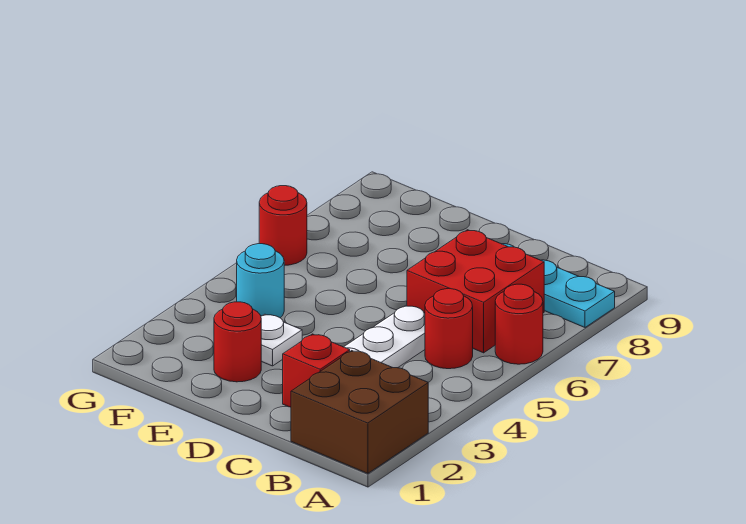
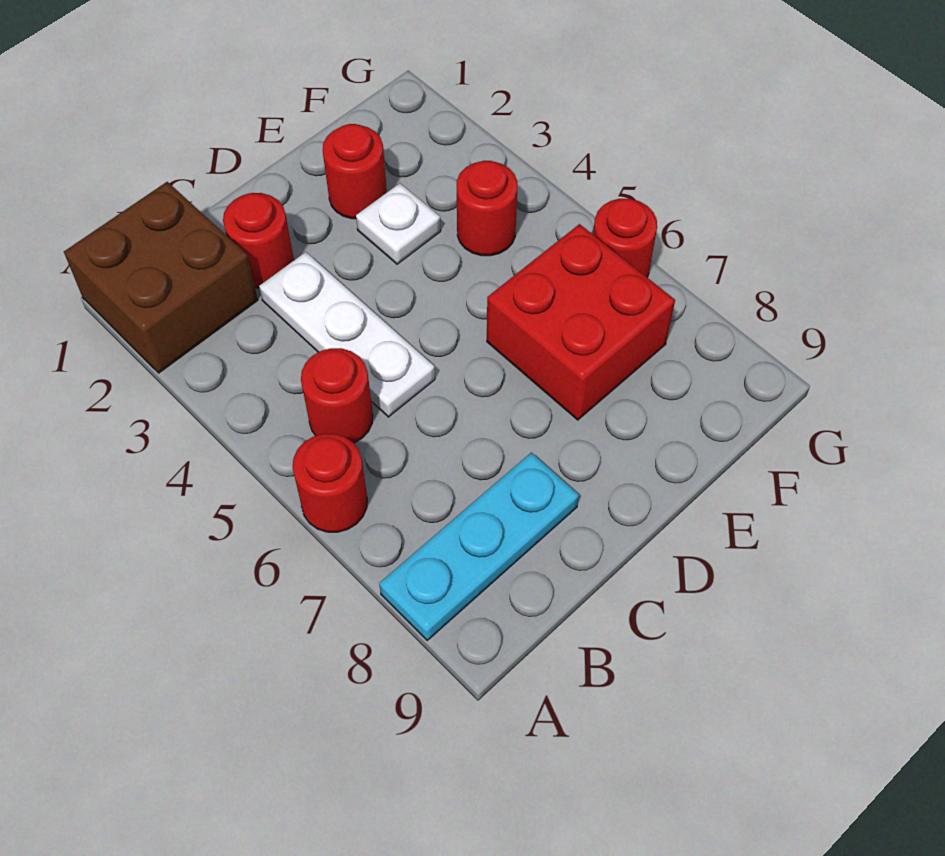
red 2x2 brick [407,230,544,353] -> red 2x2 brick moved to [487,224,675,420]
red 1x1 brick [283,334,350,407] -> red 1x1 round brick [223,193,294,288]
cyan 1x1 round brick [237,244,284,318] -> red 1x1 round brick [457,161,517,256]

